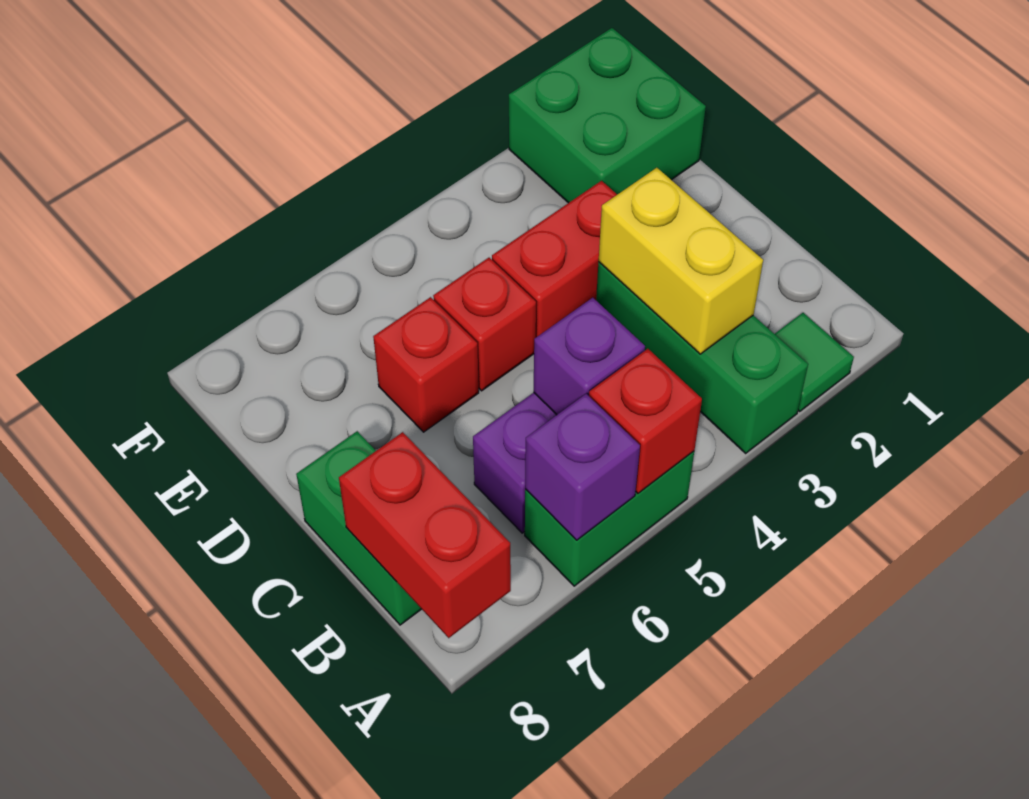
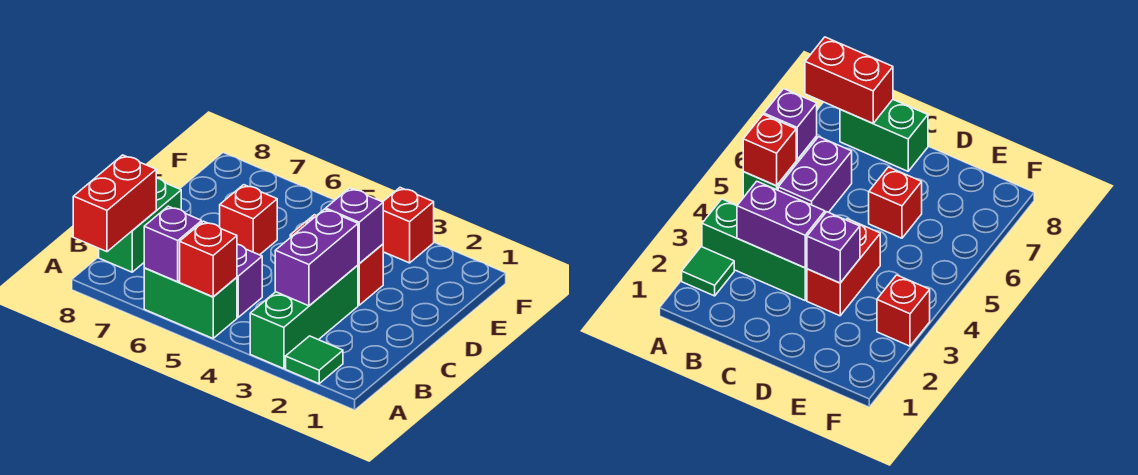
yellow 1x2 brick [599,168,763,354] -> purple 1x2 brick [275,209,358,306]
purple 1x1 brick [534,298,645,415] -> purple 1x1 brick moved to [326,188,383,264]
red 1x1 brick [433,258,536,391] -> red 1x1 brick moved to [383,188,434,263]
green 2x2 brick [509,28,706,203] -> none

